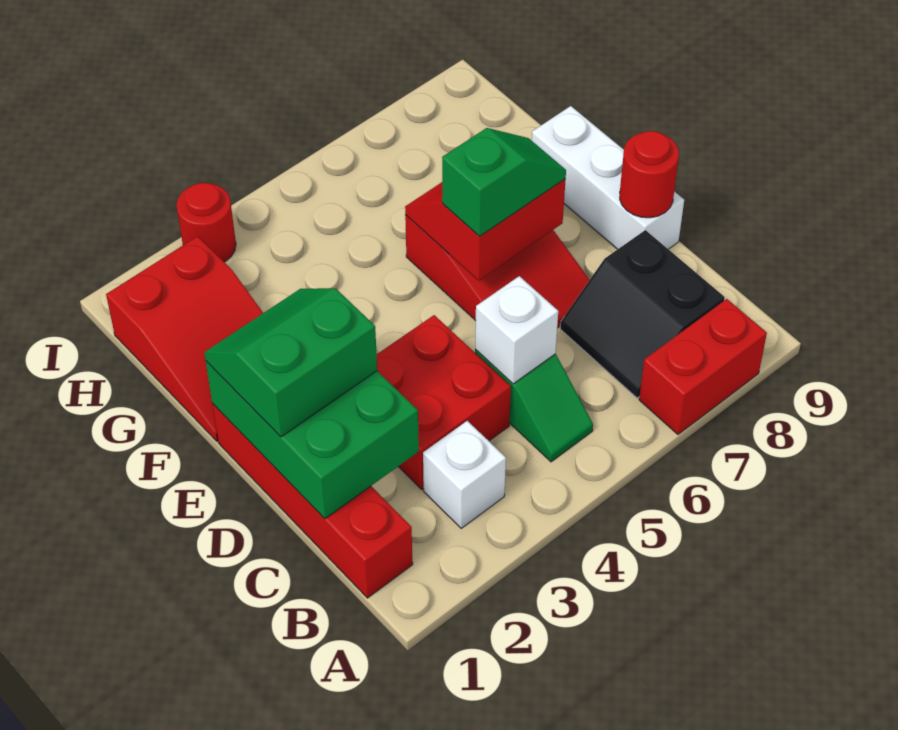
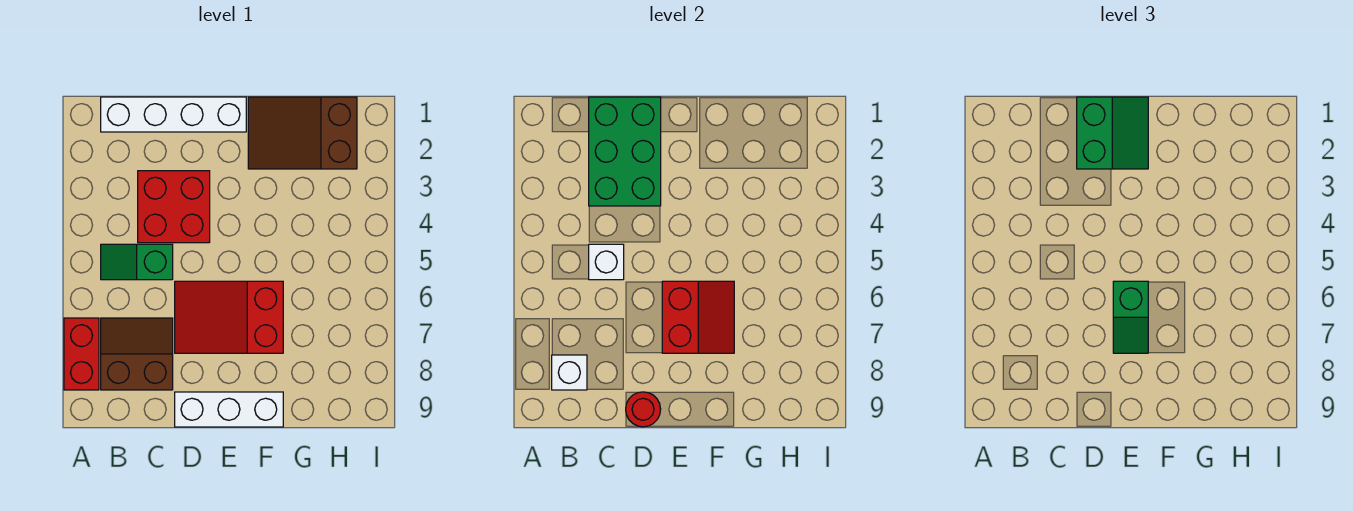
red 1x4 brick [212,404,413,598] -> white 1x4 brick [101,97,246,132]
white 1x1 brick [423,421,506,528] -> white 1x1 brick moved to [552,355,587,390]
black 2x2 slope [560,230,725,398] -> brown 2x2 slope [101,318,173,390]
green 2x3 brick [206,361,419,519] -> green 2x3 brick turned to [589,97,661,206]
red 2x3 slope [106,236,263,441] -> brown 2x3 slope [248,97,357,169]
red 1x1 round brick [176,183,236,262] -> none

